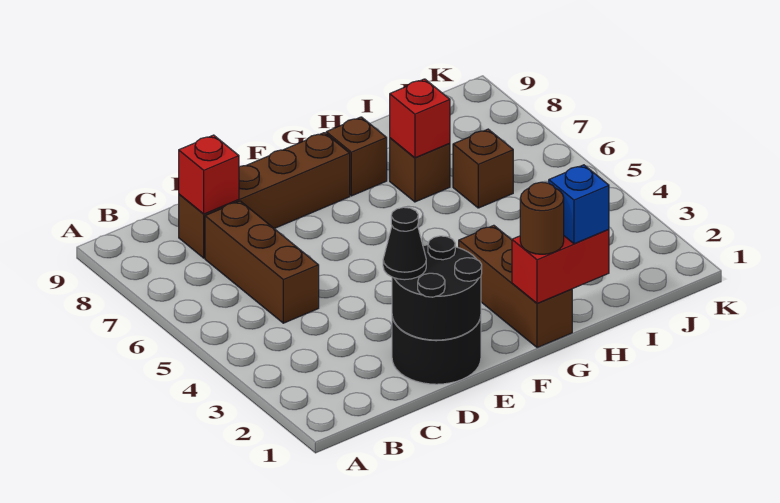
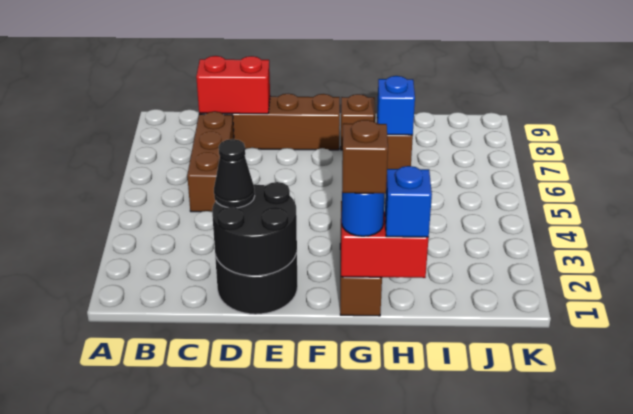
red 1x1 brick [179,135,239,214] -> red 1x2 brick [196,56,270,114]
brown 1x1 round brick [520,182,564,254] -> blue 1x1 round brick [342,193,385,236]
red 1x1 brick [390,79,450,158] -> blue 1x1 brick [377,76,415,135]
brown 1x1 brick [453,129,513,208] -> brown 1x1 brick moved to [342,120,388,194]

